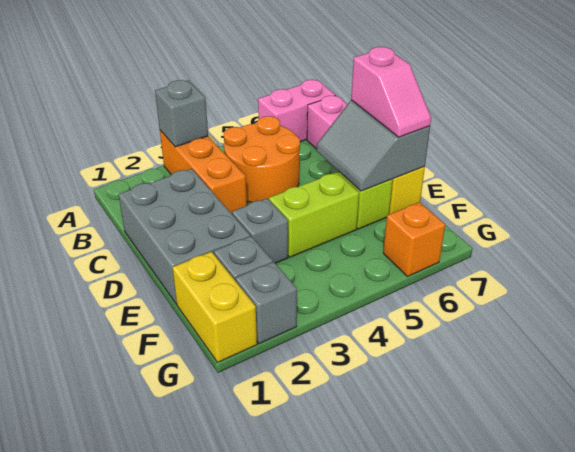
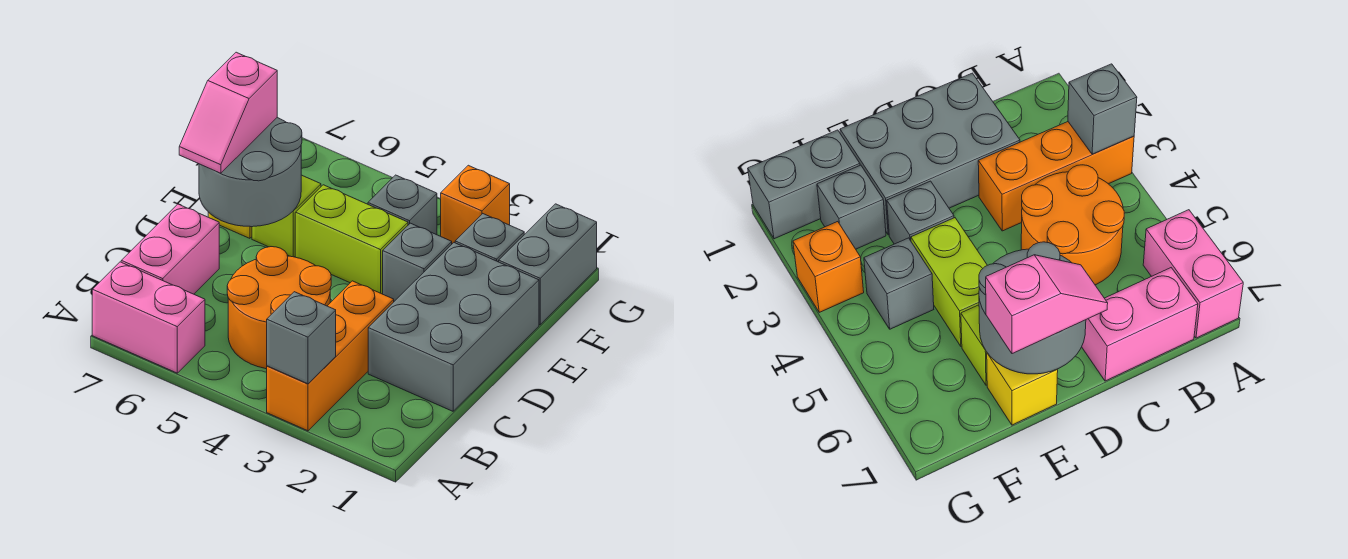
grey 2x2 slope [317,100,430,191] -> grey 2x2 round brick [199,118,302,227]
pink 1x2 slope [351,47,431,137] -> pink 1x2 slope turned to [179,52,277,173]
yellow 1x2 brick [172,252,257,362] -> grey 1x2 brick [499,204,597,325]
grey 1x1 brick [235,262,297,344] -> grey 1x1 brick moved to [368,175,437,235]
orange 1x1 brick [383,202,445,276] -> orange 1x1 brick moved to [441,165,510,244]

